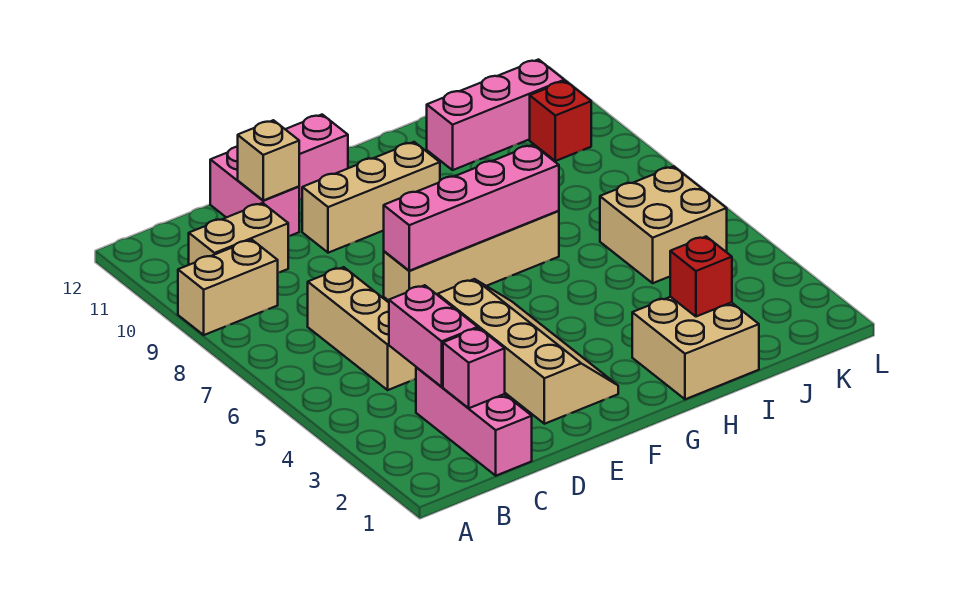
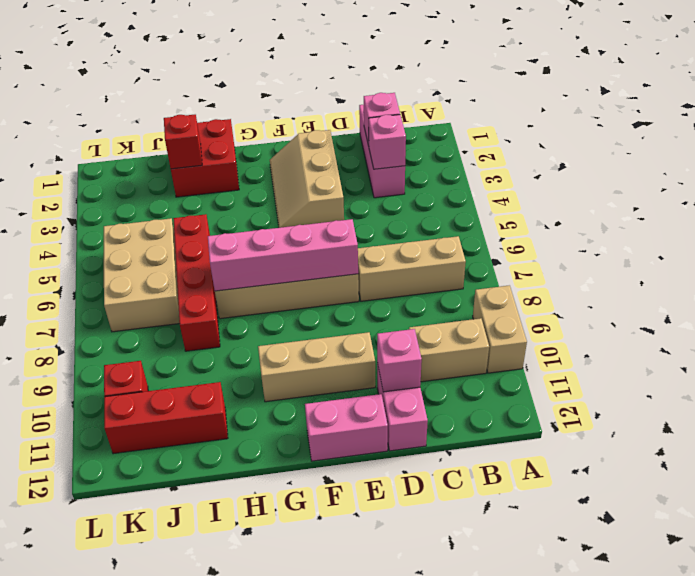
tan 1x2 brick [178,240,278,335] -> tan 1x2 brick turned to [473,285,527,373]
pink 1x2 brick [389,285,478,387] -> pink 1x1 brick [369,115,406,169]
tan 1x3 brick [308,267,416,390] -> tan 1x3 brick turned to [358,236,466,301]
tan 1x1 brick [238,120,299,200] -> pink 1x1 brick [377,329,422,392]
tan 2x4 slope [438,279,618,424] -> tan 2x3 slope [270,130,344,228]
tan 2x2 brick [632,297,759,399] -> red 2x2 brick [171,119,239,197]
none -> red 1x4 brick [173,214,220,351]
pink 1x3 brick [427,60,564,170] -> red 1x3 brick [104,382,228,454]
tan 2x2 brick [600,166,727,283] -> tan 2x3 brick [104,218,180,332]

